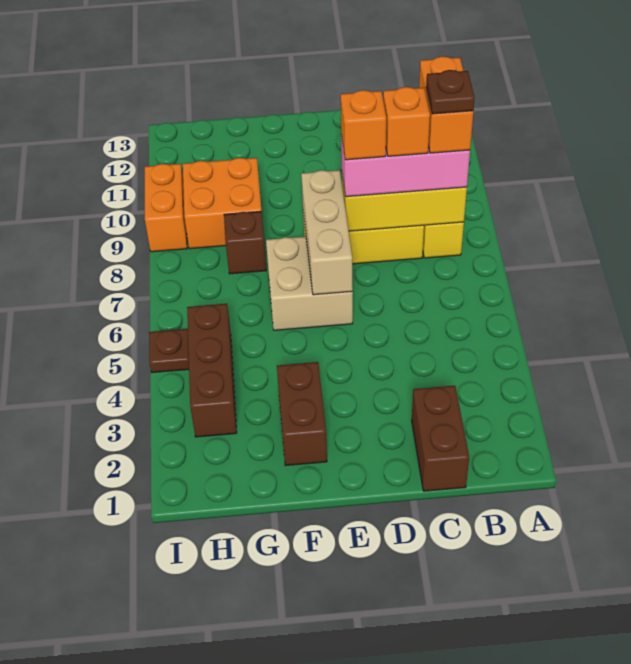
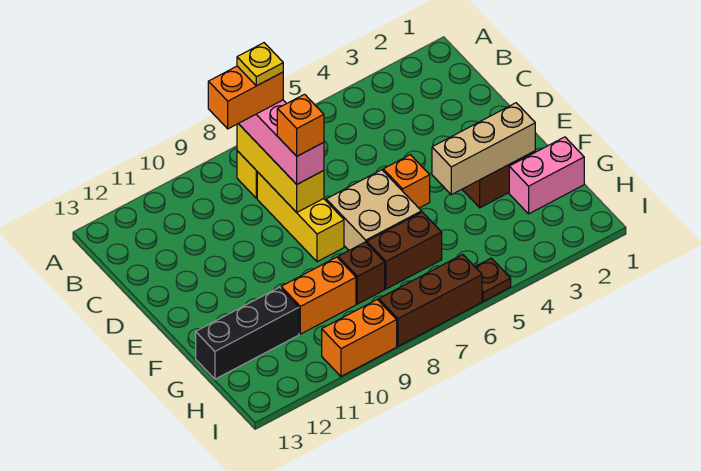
brown 1x1 plate [426,70,475,114] -> yellow 1x1 plate [237,43,283,86]
brown 1x2 brick [412,386,469,491] -> brown 1x2 brick moved to [367,212,442,289]
orange 1x1 brick [383,87,430,156] -> orange 1x1 brick moved to [383,155,430,208]
tan 1x3 brick [301,170,353,295] -> tan 1x3 brick moved to [432,103,535,195]
none -> pink 1x2 brick [509,137,584,214]
orange 2x2 brick [183,158,262,249] -> orange 1x2 brick [281,257,356,334]
none -> black 1x3 brick [196,287,299,379]
brown 1x3 brick [187,304,237,437] -> brown 1x3 brick moved to [379,254,482,346]

